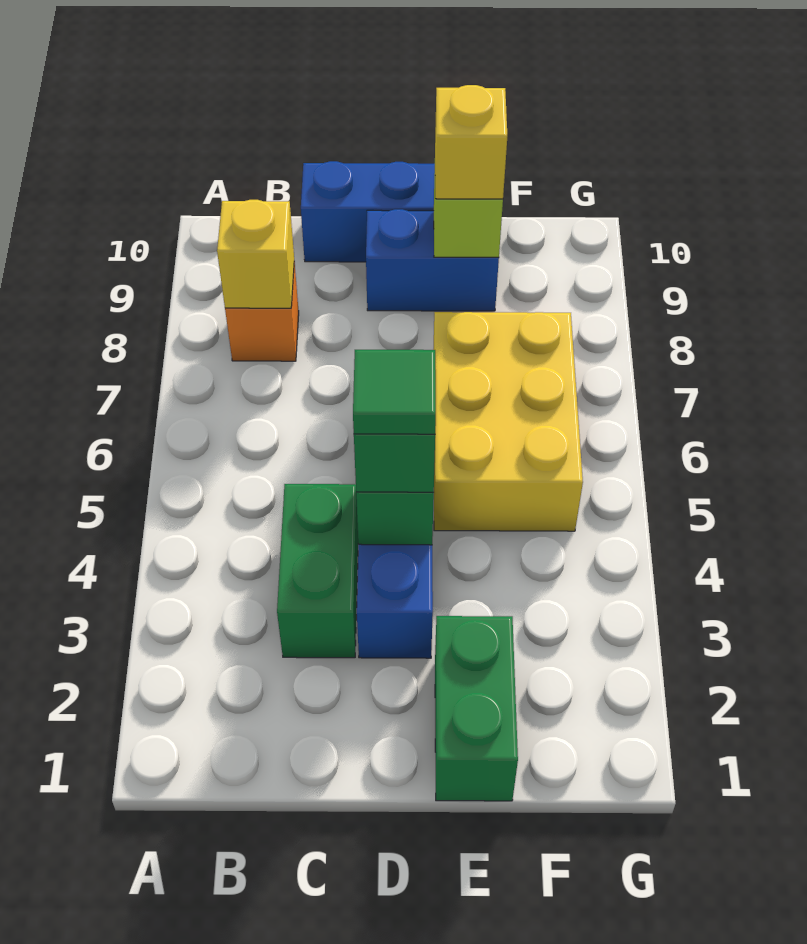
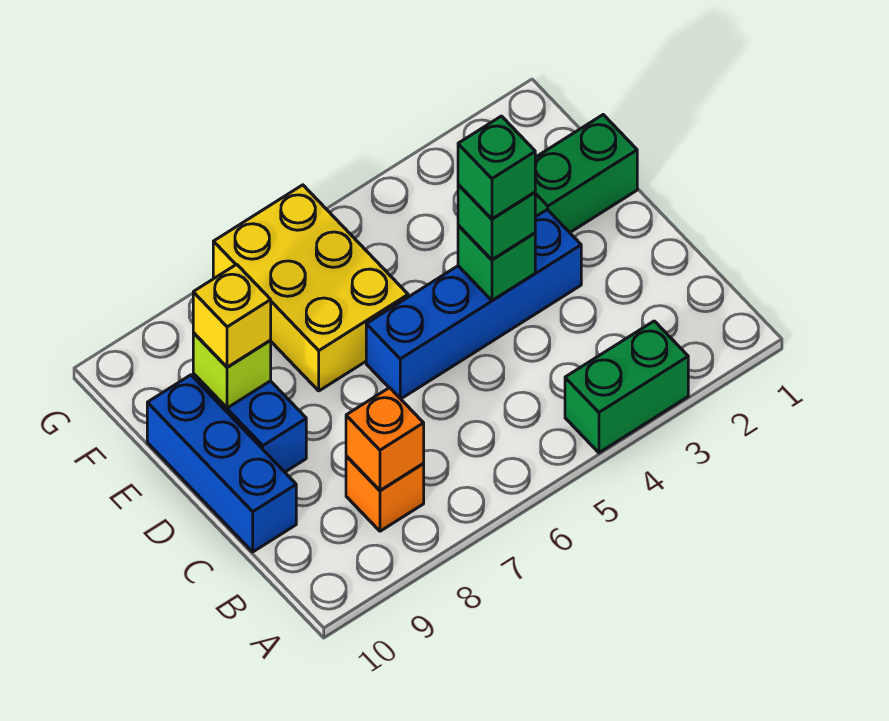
yellow 1x1 brick [217,200,294,308] -> orange 1x1 brick [346,388,424,491]
green 1x2 brick [277,484,358,658] -> green 1x2 brick moved to [565,321,688,453]
green 1x1 tile [353,350,436,434] -> green 1x1 brick [458,116,535,219]
yellow 2x3 brick [433,312,583,531] -> yellow 2x3 brick turned to [213,185,408,391]

